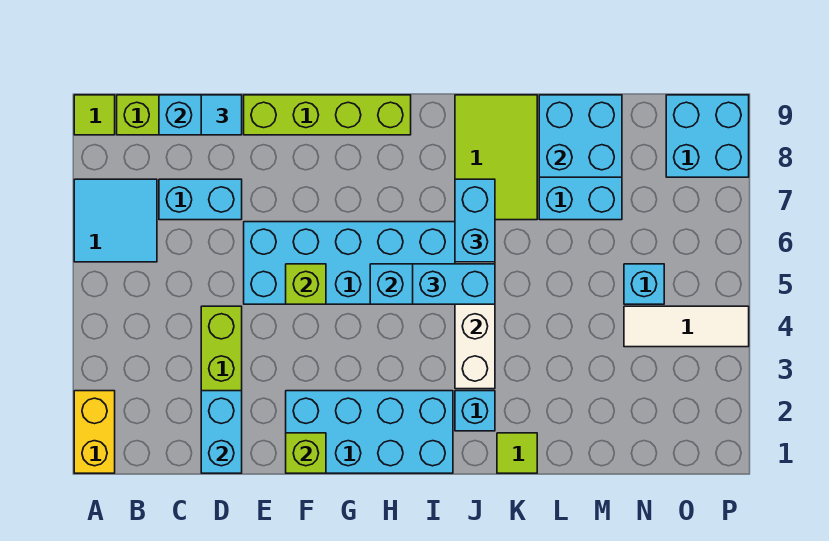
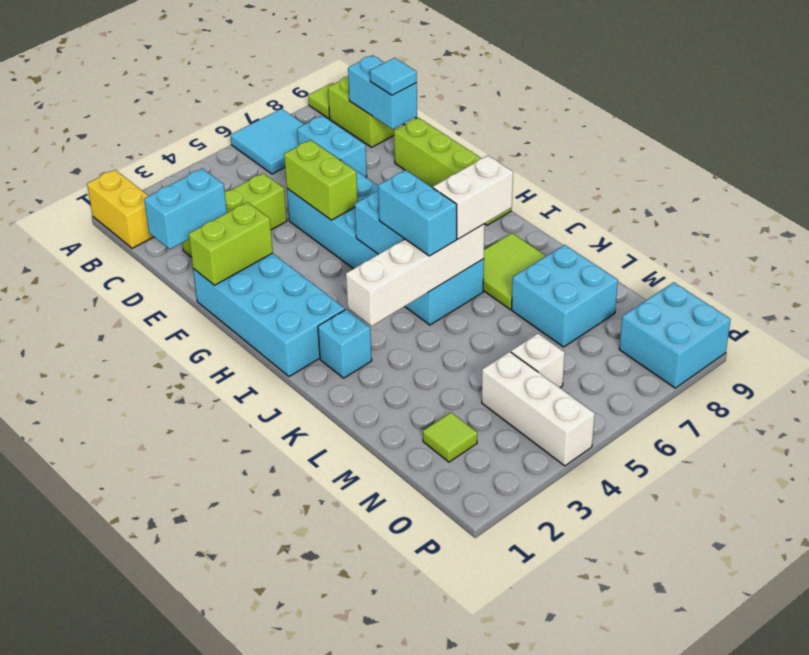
yellow 1x2 brick [74,391,115,473] -> yellow 1x2 brick turned to [87,170,154,248]
lime 1x1 brick [286,433,326,473] -> lime 1x2 brick [189,202,273,285]
lime 1x1 brick [286,264,326,304] -> lime 1x2 brick [284,140,358,220]
cyan 1x2 brick [455,179,495,262] -> white 1x2 brick [433,156,513,239]
lime 2x3 tile [455,95,537,220] -> lime 2x2 tile [483,233,546,309]
lime 1x1 tile [497,433,537,473] -> lime 1x1 tile moved to [423,412,477,462]
cyan 2x2 brick [539,95,622,177] -> none
white 1x3 tile [624,306,749,347] -> white 1x3 brick [482,352,595,466]
cyan 1x1 brick [624,264,664,304] -> white 1x1 brick [511,334,565,388]

